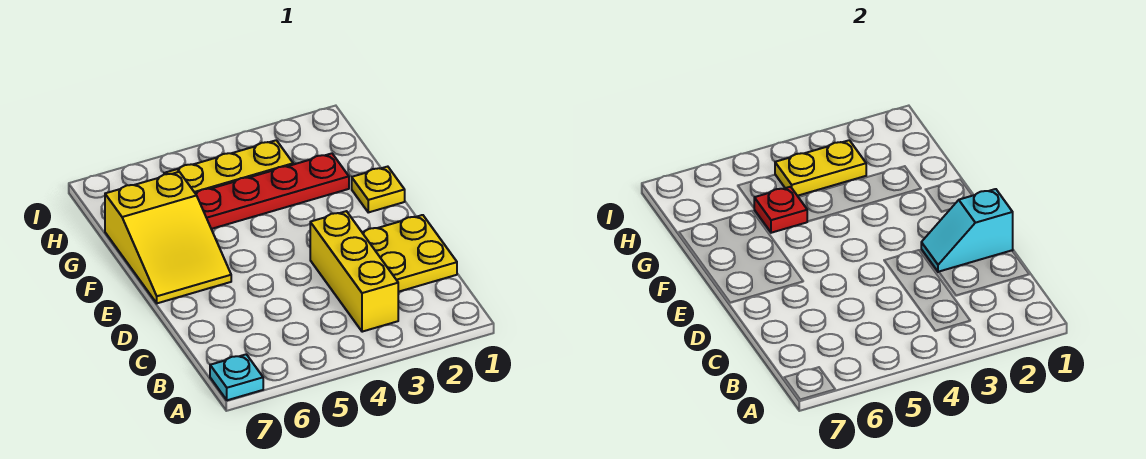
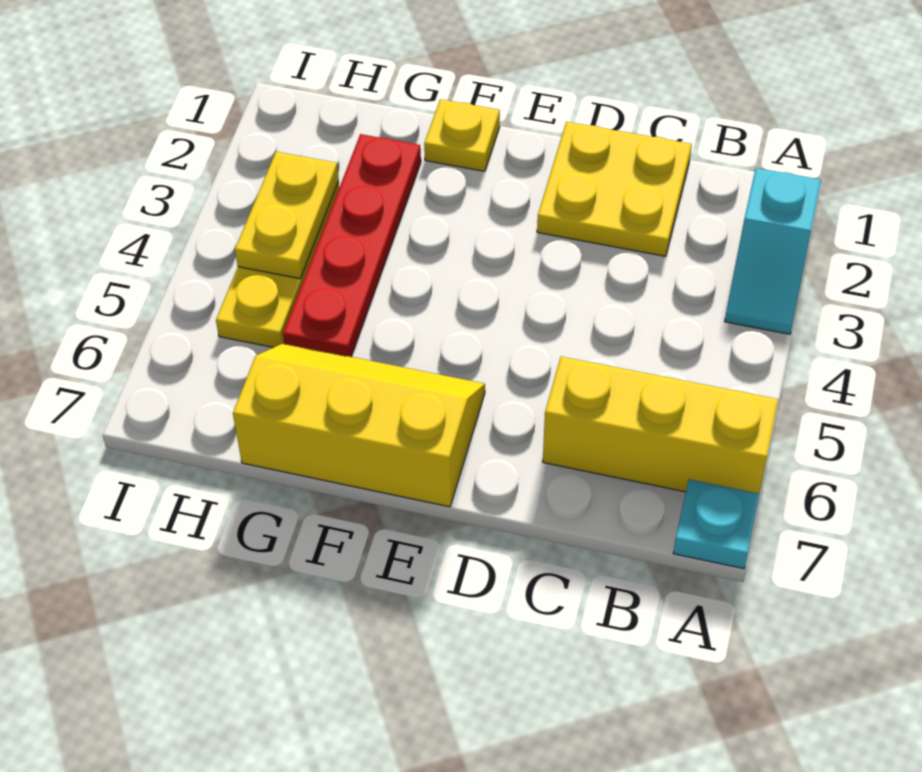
yellow 1x3 brick [310,211,398,332] -> yellow 1x3 brick moved to [543,357,778,494]
cyan 1x2 slope [921,189,1013,272] -> cyan 1x2 slope moved to [725,168,821,334]
yellow 2x3 slope [105,172,231,303] -> yellow 2x3 slope turned to [233,343,485,507]
red 1x1 plate [754,187,808,233] -> none

